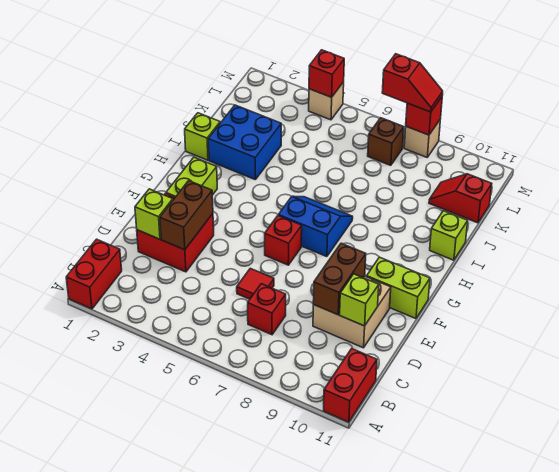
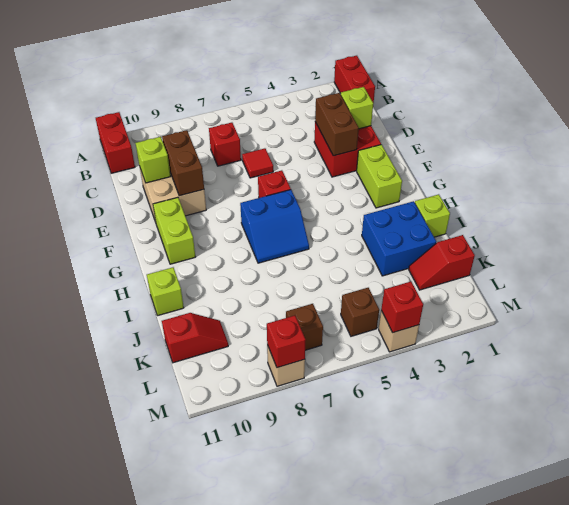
lime 1x2 brick [367,257,430,319] -> lime 1x2 brick turned to [153,197,195,264]
none -> brown 1x1 brick [341,288,379,336]
red 1x2 slope [382,54,443,112] -> red 1x2 slope moved to [409,235,475,290]

